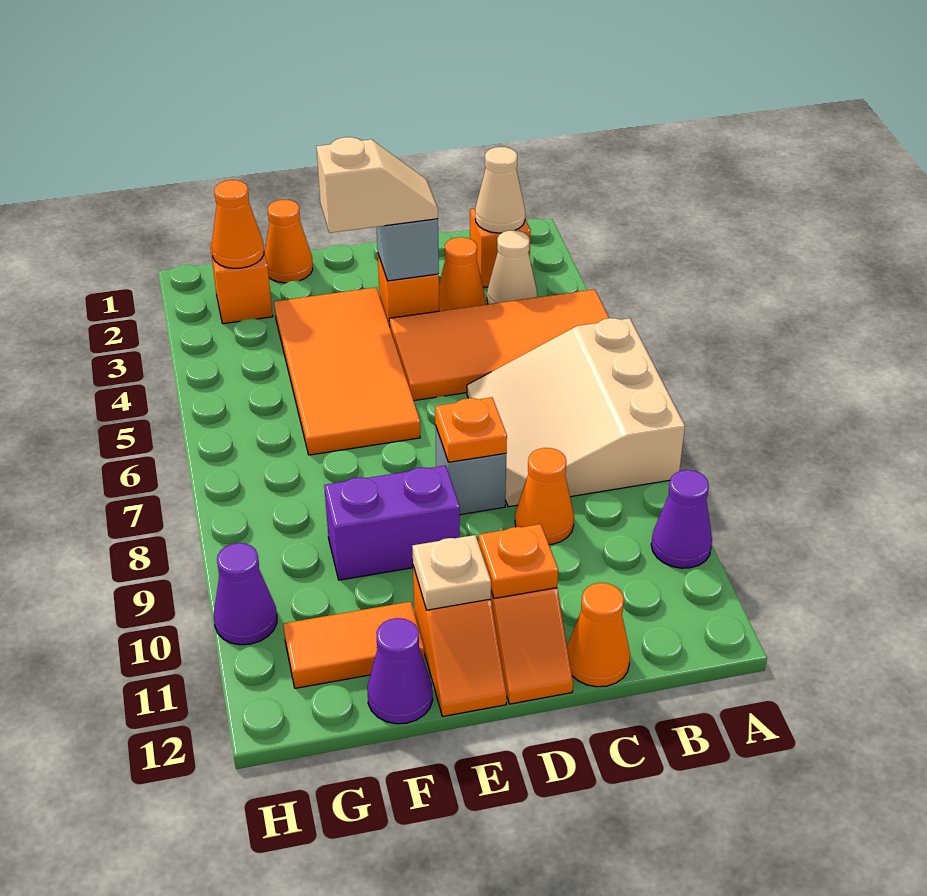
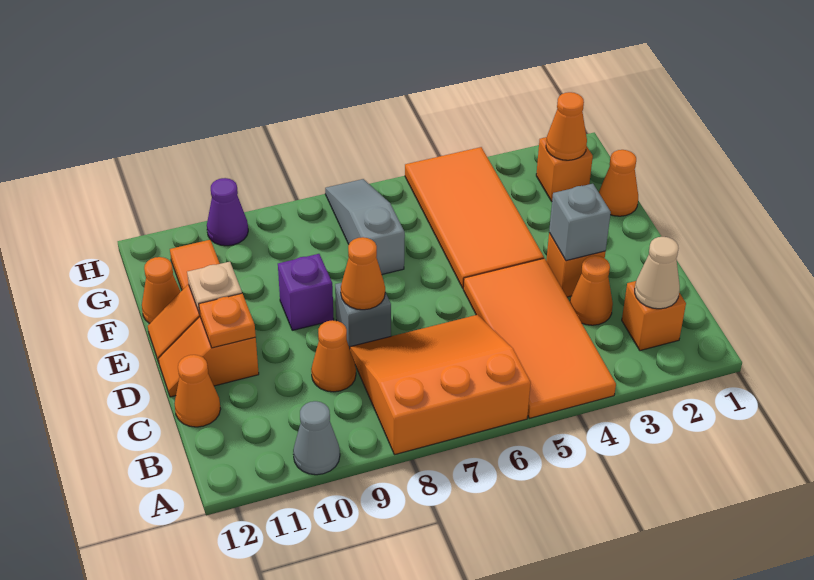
tan 3x3 slope [467,318,685,507] -> orange 3x3 slope [350,315,531,455]
purple 1x1 cone [651,470,712,568] -> grey 1x1 cone [293,401,340,475]
tan 1x1 cone [487,230,537,304] -> none
tan 1x2 slope [316,137,438,233] -> none
orange 1x1 plate [435,397,507,462] -> orange 1x1 cone [341,237,385,310]
orange 2x4 tile [274,287,420,455] -> orange 2x4 tile turned to [405,147,544,288]
purple 1x2 brick [324,466,460,580] -> purple 1x1 brick [278,254,334,330]
none -> grey 1x3 slope [325,179,405,274]
purple 1x1 cone [367,618,433,724] -> orange 1x1 cone [142,257,181,323]

